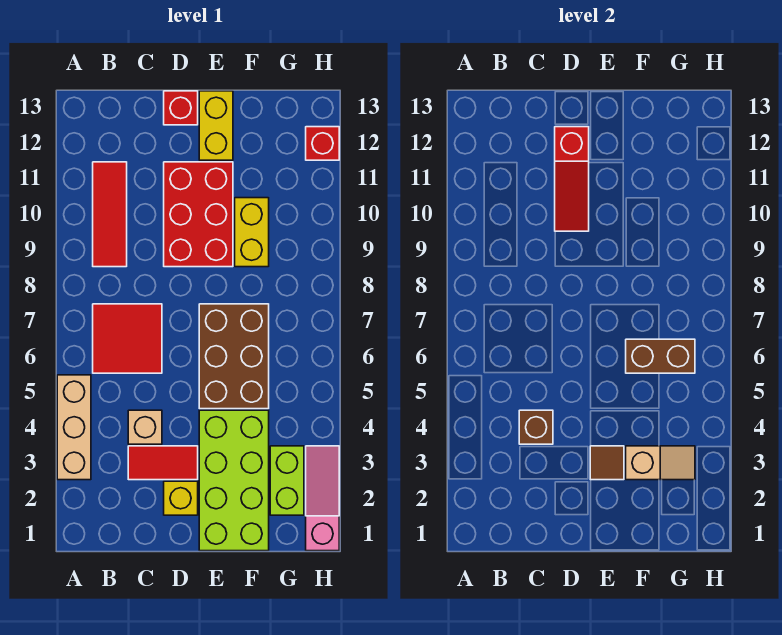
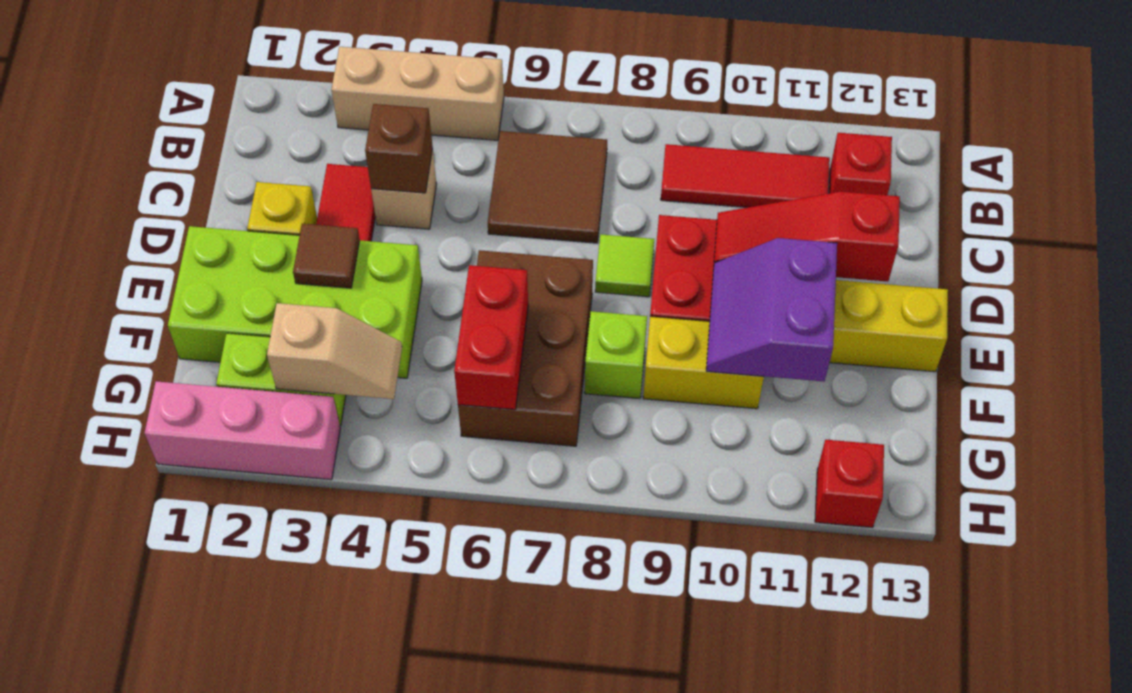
red 2x2 tile [93,304,162,373] -> brown 2x2 tile [488,131,607,243]
none -> lime 1x1 tile [595,234,654,297]
red 1x1 brick [164,91,198,125] -> red 1x1 brick moved to [829,133,892,195]
brown 2x3 brick [199,304,269,409] -> brown 2x3 brick turned to [458,250,593,446]
none -> purple 2x2 slope [706,238,837,382]
tan 1x2 slope [626,446,695,480] -> tan 1x2 slope turned to [267,303,402,399]
brown 1x2 brick [626,339,695,373] -> red 1x2 brick [454,265,528,410]
none -> lime 1x1 brick [585,311,647,399]
pink 1x3 slope [306,446,339,551] -> pink 1x3 brick [145,381,340,480]

